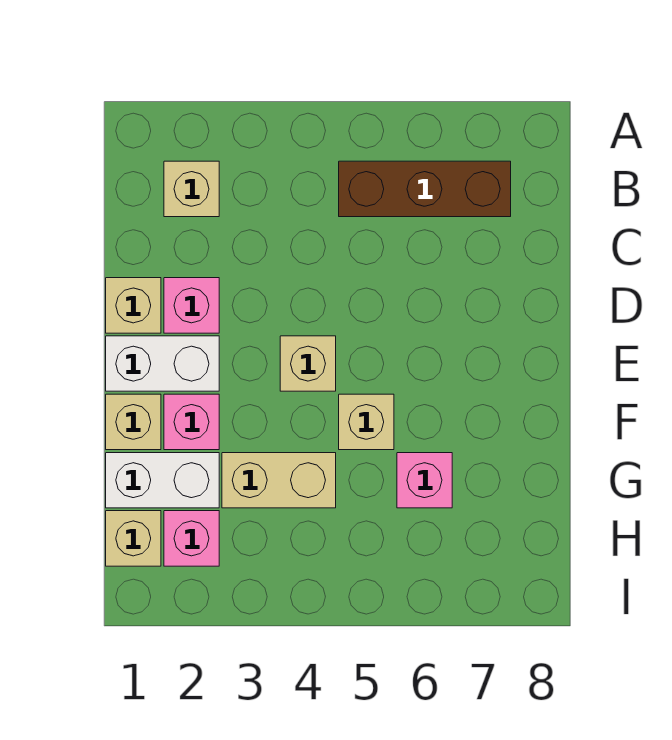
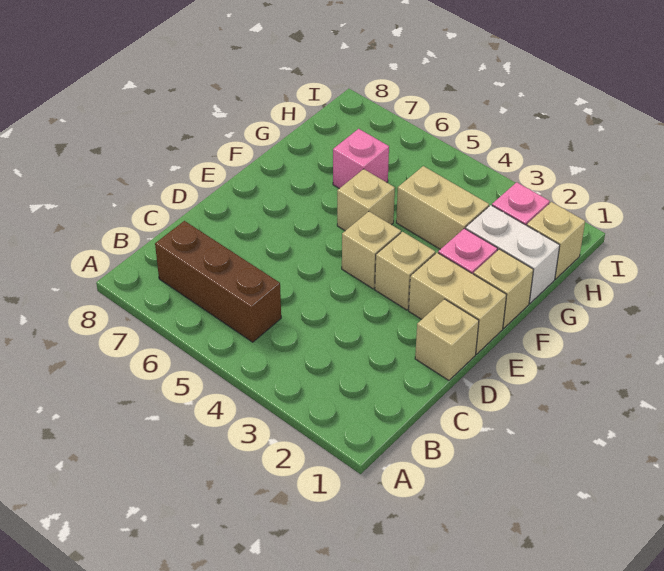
tan 1x1 brick [164,161,219,217] -> tan 1x1 brick moved to [375,232,435,310]
pink 1x1 brick [164,278,219,333] -> none
white 1x2 brick [106,336,219,391] -> tan 1x2 brick [409,253,507,354]

